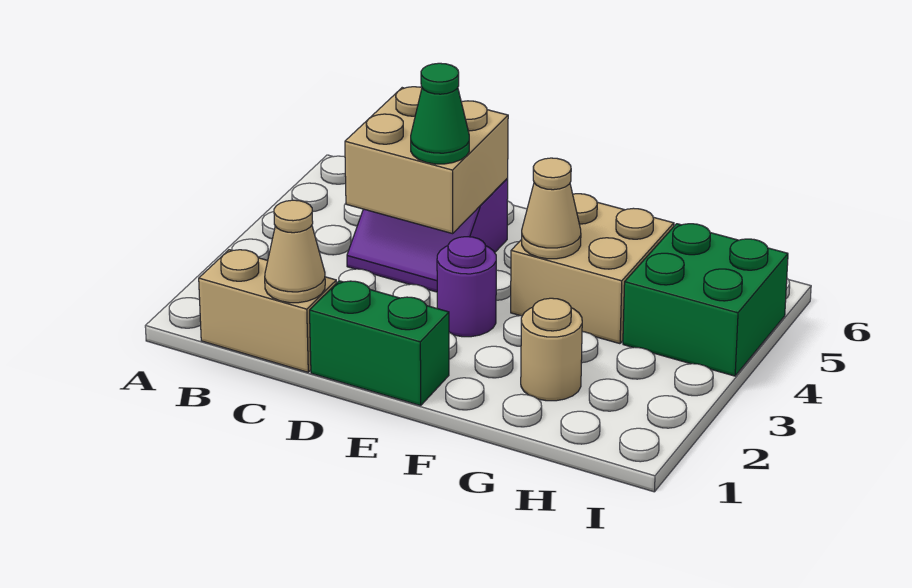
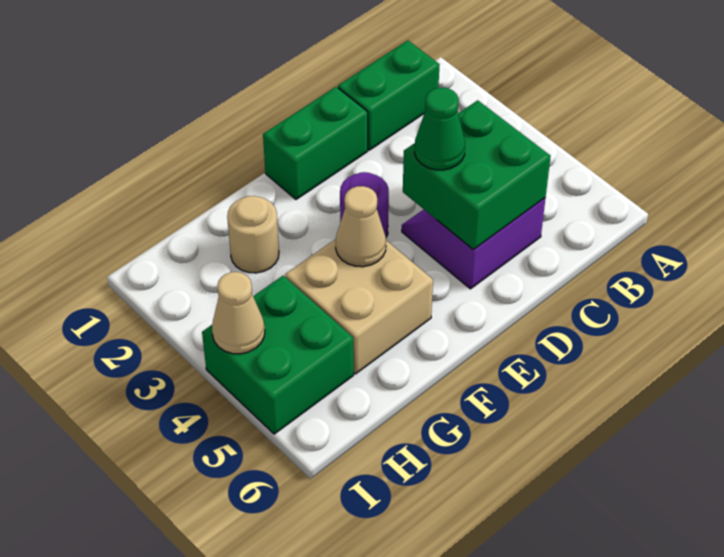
tan 1x2 brick [199,250,336,372] -> green 1x2 brick [338,40,440,150]
tan 1x1 cone [265,200,325,303] -> tan 1x1 cone moved to [212,272,265,354]
tan 2x2 brick [345,87,508,234] -> green 2x2 brick [403,100,551,250]

